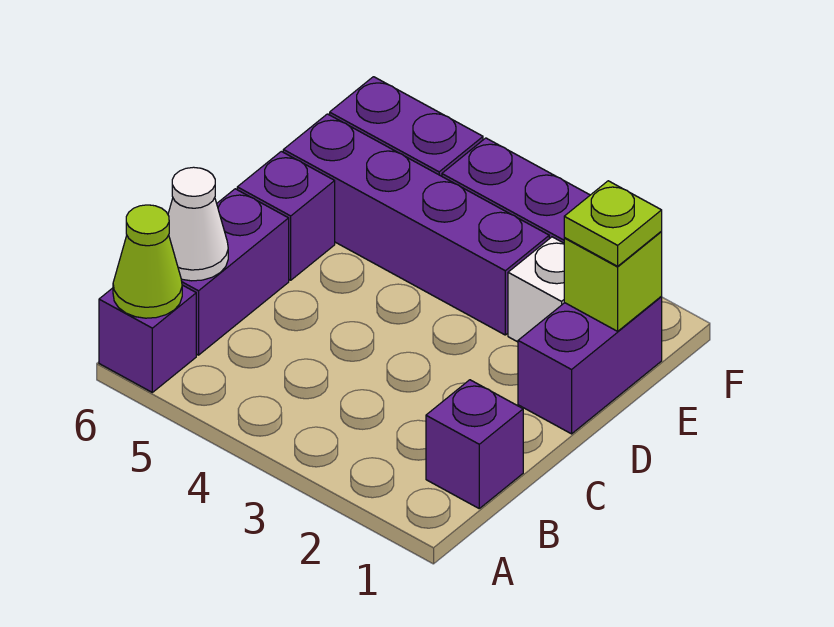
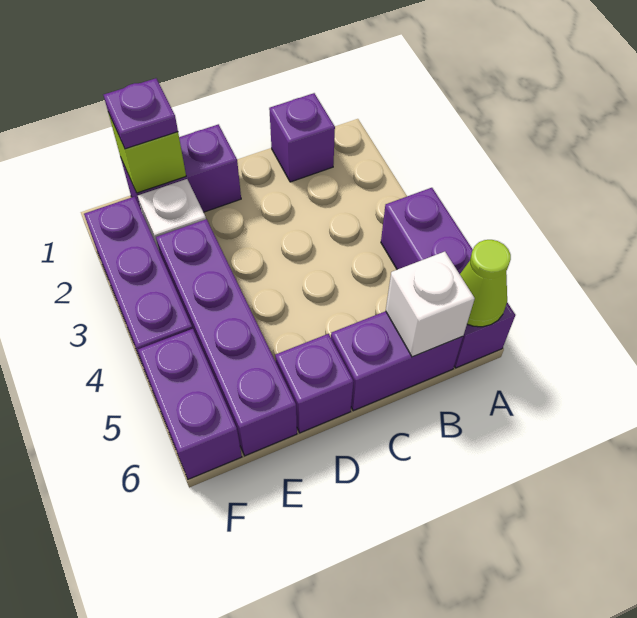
purple 1x1 brick [99,285,196,392] -> purple 1x3 brick [381,188,515,368]
white 1x1 cone [168,167,228,281] -> white 1x1 brick [386,252,475,357]
lime 1x1 plate [564,181,662,266] -> purple 1x1 plate [104,78,178,149]

